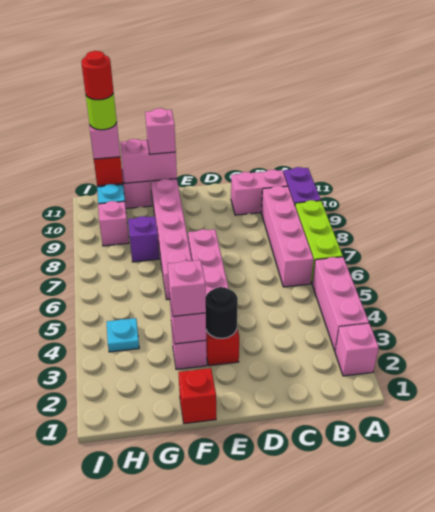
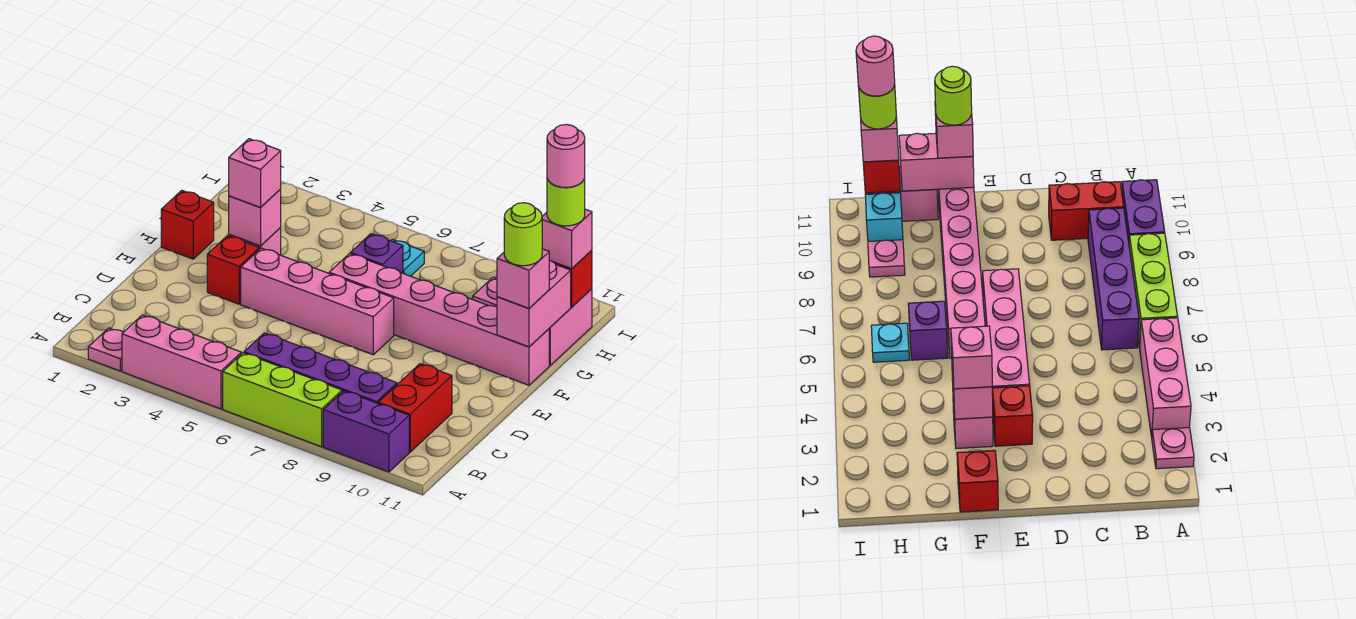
pink 1x1 brick [335,323,379,376] -> pink 1x1 plate [88,328,123,371]
pink 1x4 brick [261,186,313,287] -> purple 1x4 brick [244,333,397,403]
pink 1x2 brick [231,169,288,215] -> red 1x2 brick [378,364,452,452]
black 1x1 round brick [206,287,238,338] -> none
none -> lime 1x1 round brick [504,203,542,266]
purple 1x1 brick [128,216,159,262] -> purple 1x1 brick moved to [351,234,403,273]
cyan 1x1 plate [107,318,139,352] -> cyan 1x1 plate moved to [391,239,424,276]
pink 1x1 brick [98,201,129,246] -> pink 1x1 plate [473,277,497,307]
red 1x1 round brick [81,51,113,100] -> pink 1x1 round brick [547,124,585,188]

